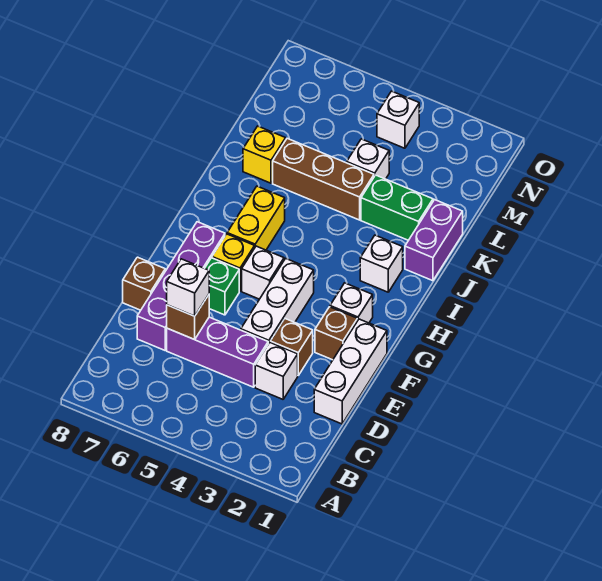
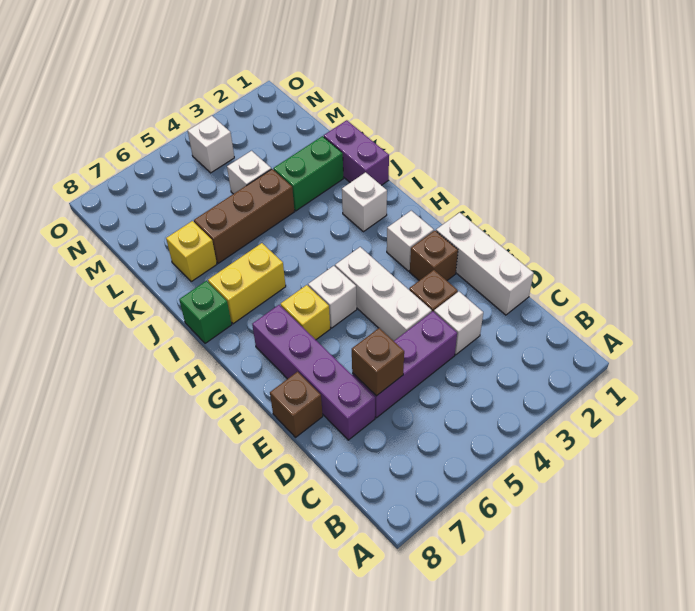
white 1x1 brick [167,259,209,316] -> none
green 1x1 brick [205,258,239,315] -> green 1x1 brick moved to [179,281,232,343]
yellow 1x2 brick [227,186,285,250] -> yellow 1x2 brick turned to [208,243,286,324]

